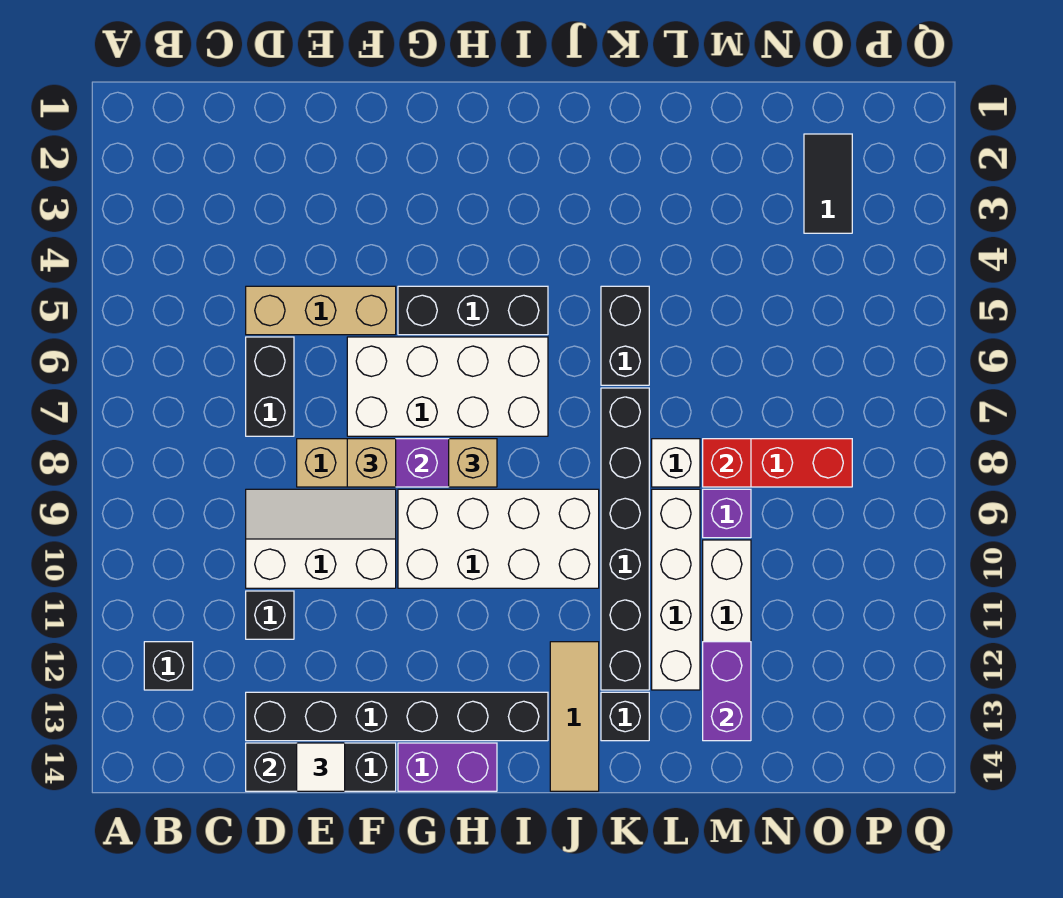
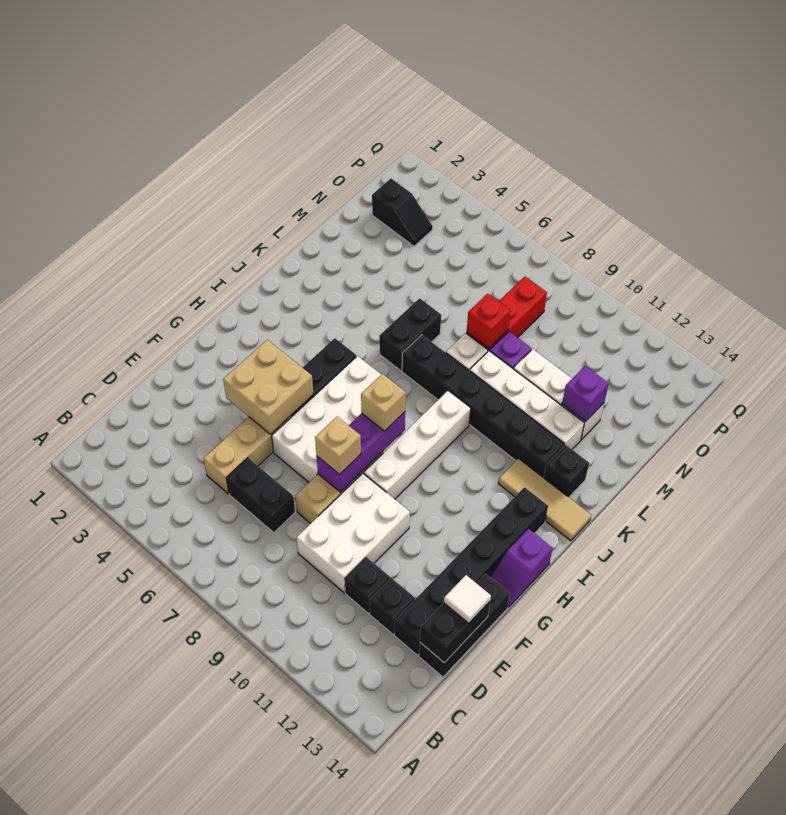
black 1x1 brick [144,642,193,690] -> black 1x1 brick moved to [369,578,415,634]
white 2x3 slope [246,489,396,588] -> white 2x3 brick [296,473,410,593]
none -> tan 2x2 brick [223,340,313,434]
white 2x4 brick [398,489,599,588] -> white 1x4 brick [364,391,471,499]
purple 1x2 brick [398,743,497,791] -> purple 1x2 slope [490,529,553,607]
black 1x2 brick [601,286,649,385] -> black 1x2 brick turned to [379,298,441,371]
purple 1x2 brick [703,642,751,741] -> purple 1x1 brick [562,366,609,422]
black 1x2 tile [804,134,852,233] -> black 1x2 slope [372,178,433,246]

